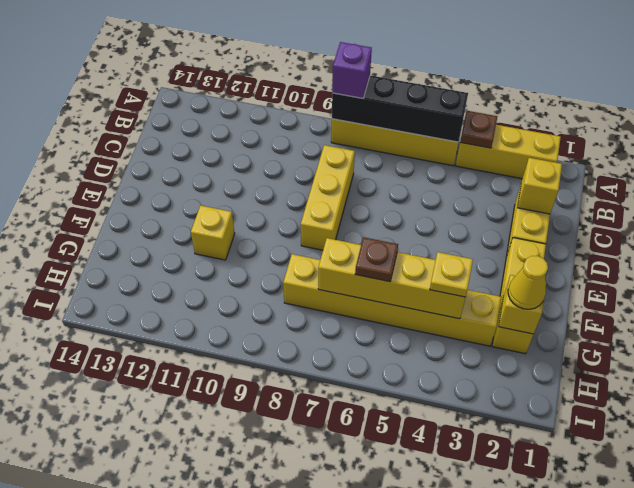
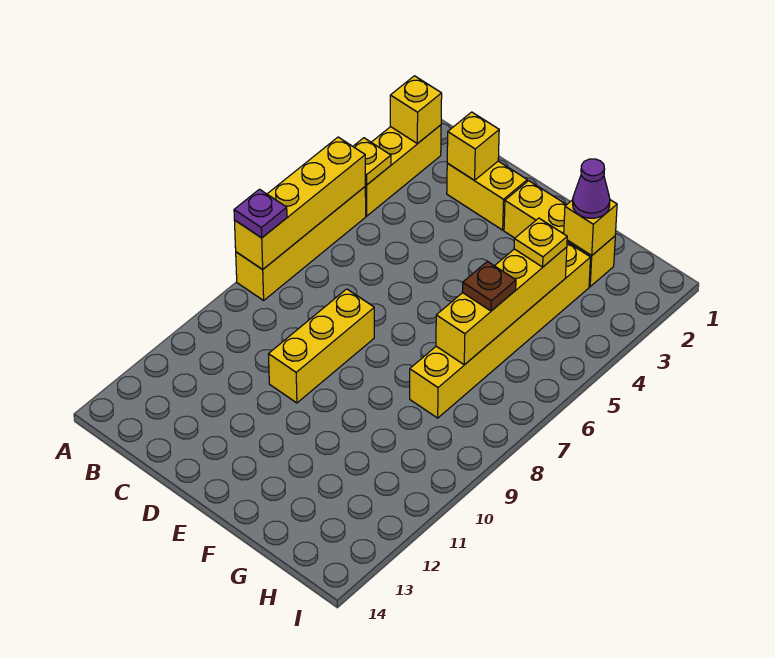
brown 1x1 plate [460,111,497,148] -> yellow 1x1 plate [353,138,391,185]
black 1x4 brick [332,75,468,142] -> yellow 1x4 brick [234,137,366,269]
purple 1x1 brick [332,42,372,98] -> purple 1x1 plate [234,189,287,238]
yellow 1x3 brick [301,145,355,250] -> yellow 1x3 brick turned to [269,289,374,403]
yellow 1x1 brick [191,206,235,260] -> yellow 1x1 brick moved to [390,76,442,144]
yellow 1x1 cone [508,256,548,309] -> purple 1x1 cone [573,159,610,218]

